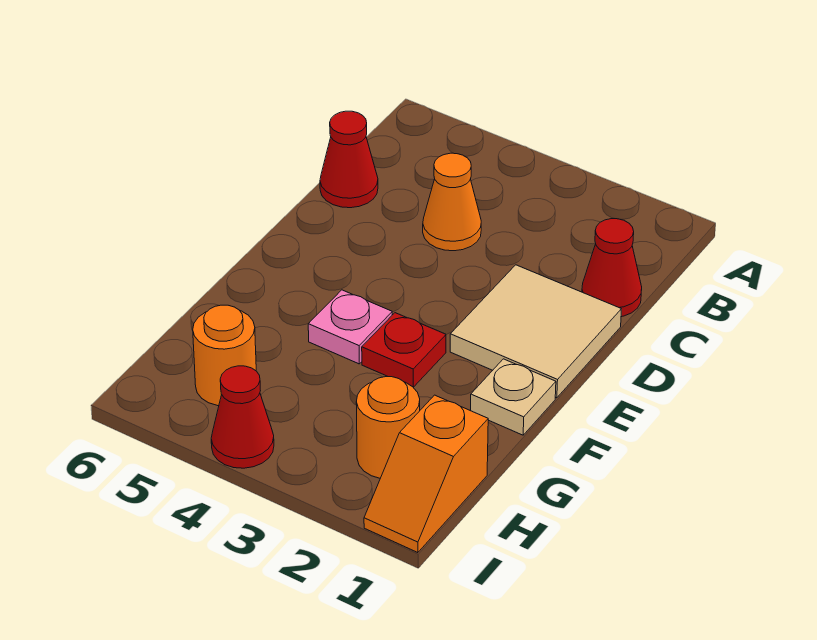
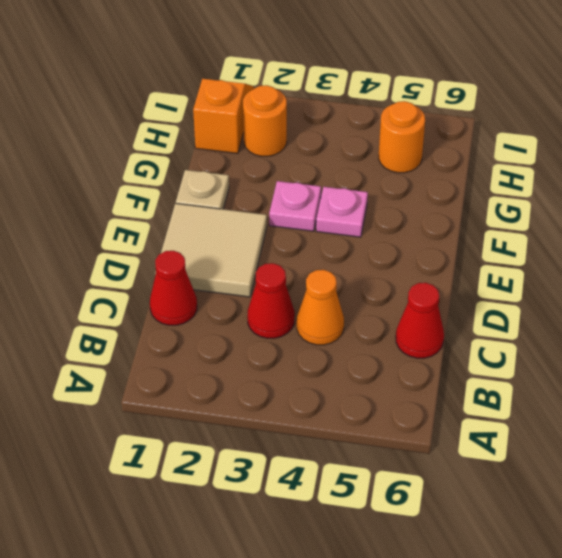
red 1x1 plate [362,313,446,387] -> pink 1x1 plate [269,181,321,231]
red 1x1 cone [211,366,274,468] -> red 1x1 cone moved to [247,263,295,338]

